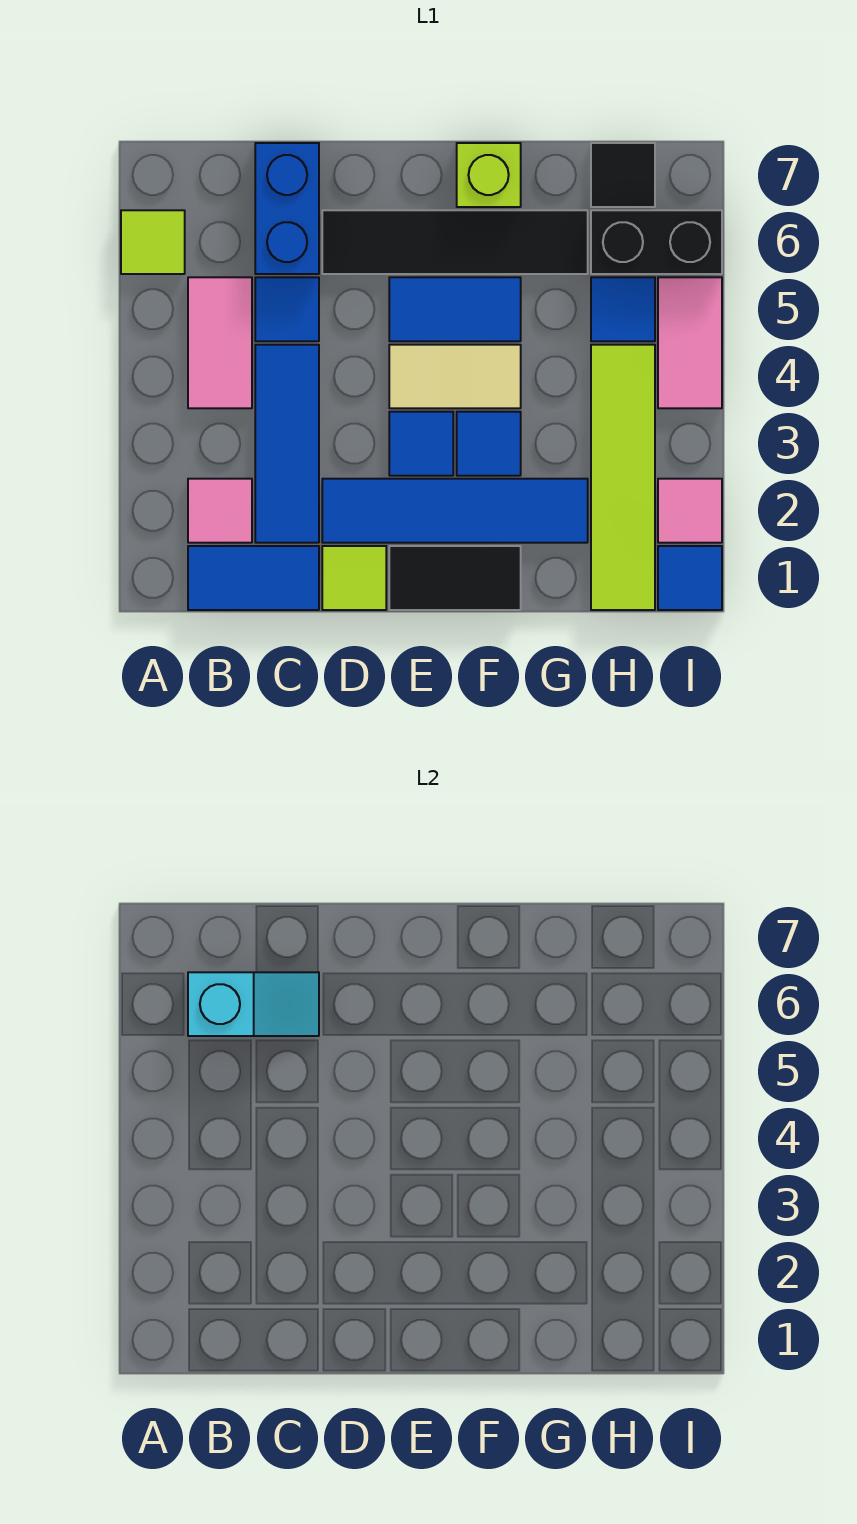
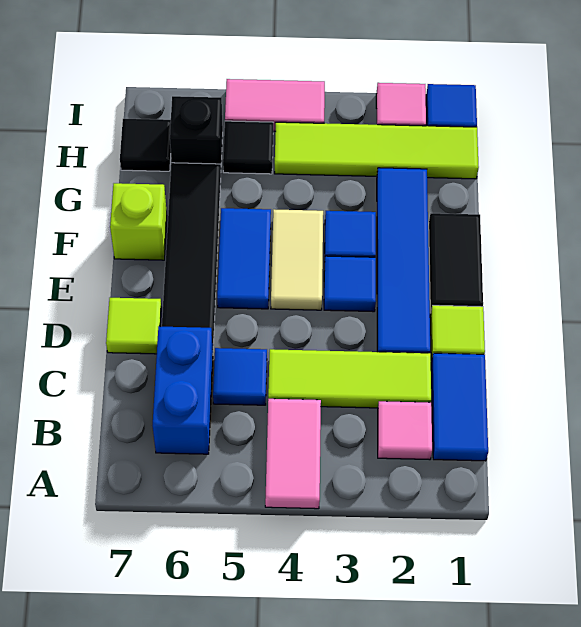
lime 1x1 tile [121,210,185,274] -> lime 1x1 tile moved to [106,298,162,354]
pink 1x2 tile [188,277,252,408] -> pink 1x2 tile turned to [265,399,321,509]
cyan 1x2 slope [188,972,319,1036] -> none
blue 1x3 tile [255,345,319,543] -> lime 1x3 tile [268,349,431,408]
blue 1x2 brick [255,143,319,274] -> blue 1x2 brick turned to [153,327,213,454]
blue 1x1 tile [591,277,655,341] -> black 1x1 tile [223,121,273,174]
black 1x2 brick [591,210,722,274] -> black 1x1 brick [170,96,223,165]

